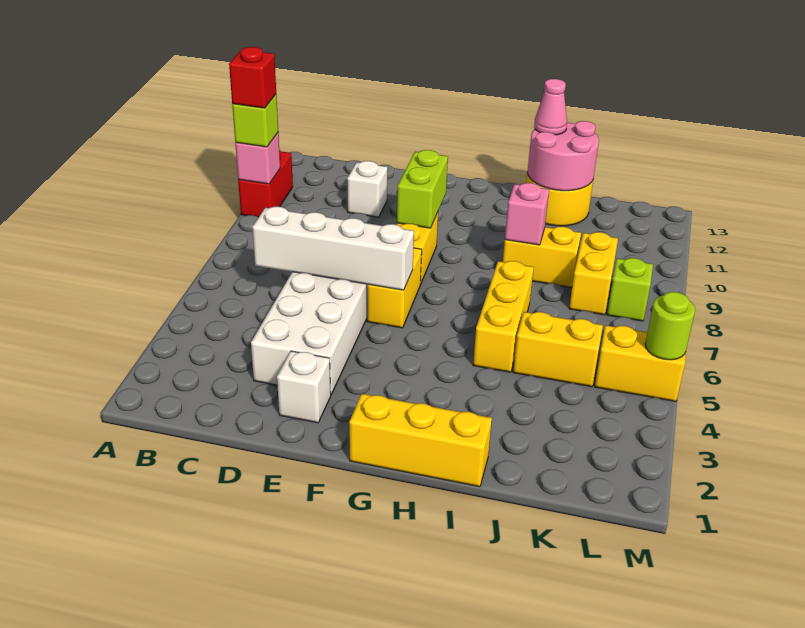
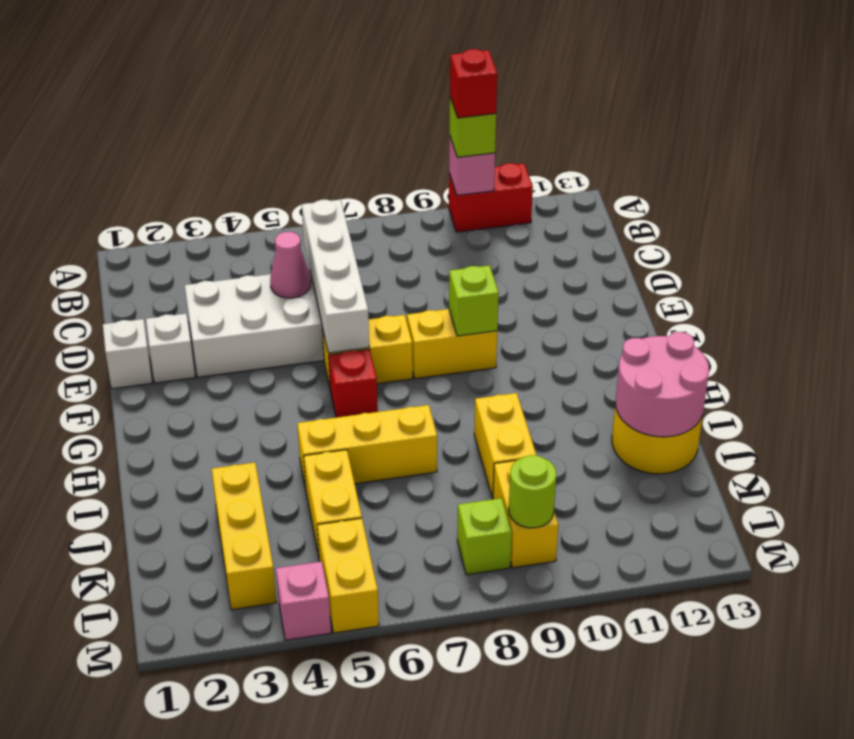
white 1x1 brick [347,161,387,217] -> white 1x1 brick moved to [103,319,152,389]
lime 1x2 brick [397,150,448,228] -> lime 1x1 brick [449,265,499,336]
yellow 1x3 brick [349,394,492,487] -> yellow 1x3 brick moved to [212,463,277,610]
none -> red 1x1 brick [329,350,378,418]
pink 1x1 brick [505,183,549,245] -> pink 1x1 brick moved to [276,561,331,640]
pink 1x1 cone [534,79,567,135] -> pink 1x1 cone moved to [270,232,311,298]
yellow 1x2 brick [569,232,618,315] -> yellow 1x2 brick turned to [493,460,558,568]
lime 1x1 round brick [645,292,695,360] -> lime 1x1 round brick moved to [509,455,556,528]

